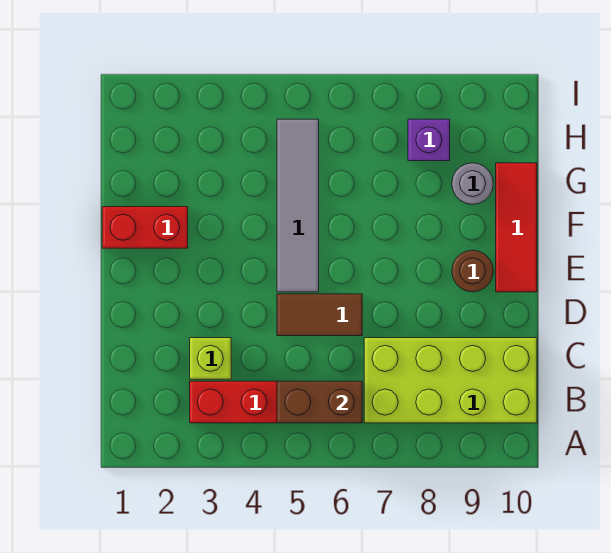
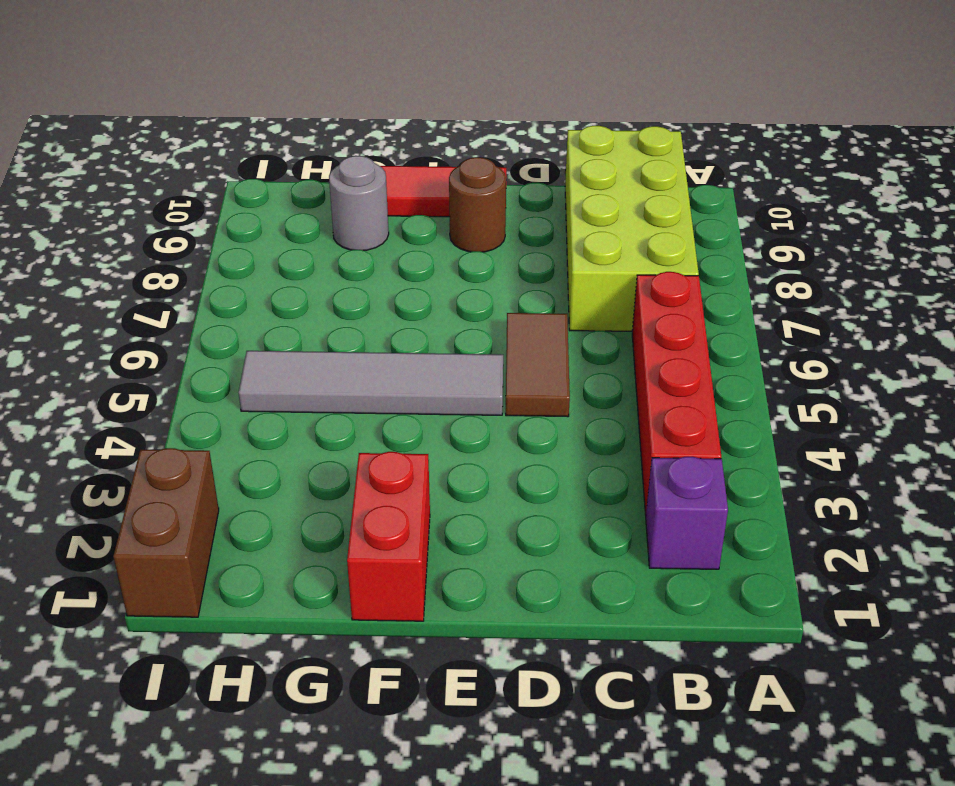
brown 1x2 brick [277,381,362,423] -> brown 1x2 brick moved to [113,448,219,617]
lime 1x1 brick [190,338,231,379] -> none
purple 1x1 brick [408,119,450,161] -> purple 1x1 brick moved to [646,457,728,569]

